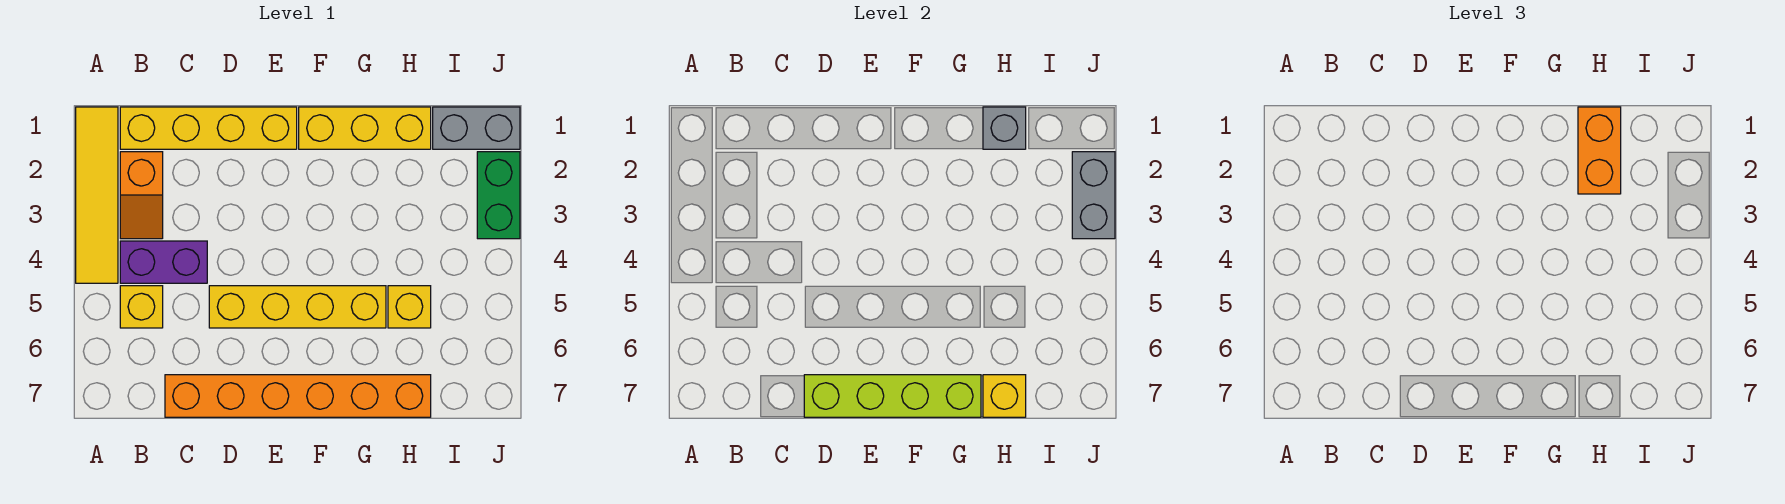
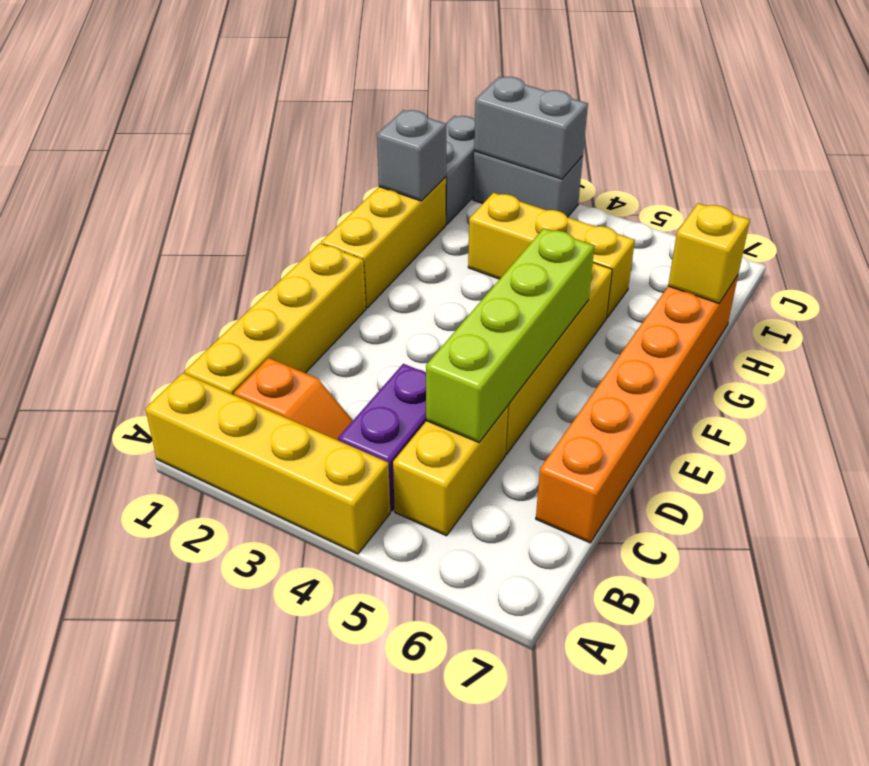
yellow 1x4 tile [76,107,118,283] -> yellow 1x4 brick [145,373,390,554]
yellow 1x1 brick [120,286,163,328] -> yellow 1x2 brick [393,406,508,536]
lime 1x4 brick [804,375,981,417] -> lime 1x4 brick moved to [426,228,594,442]
orange 1x2 brick [1578,107,1621,194] -> none
yellow 1x1 brick [388,286,431,328] -> yellow 1x3 brick [468,193,635,318]
green 1x2 brick [477,152,520,239] -> grey 1x2 brick [473,151,583,217]

